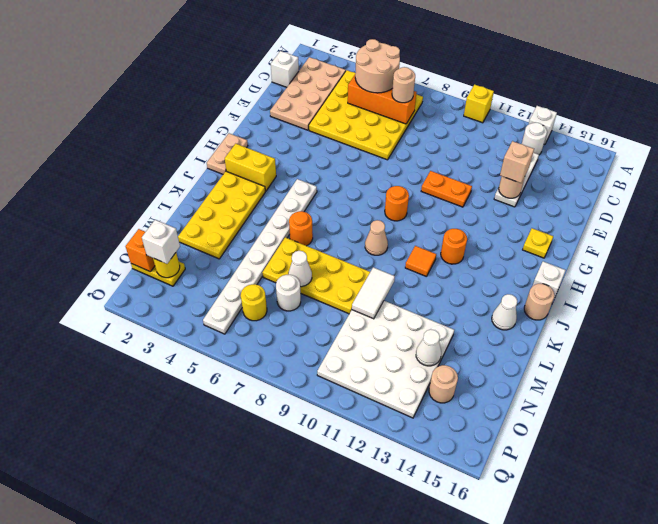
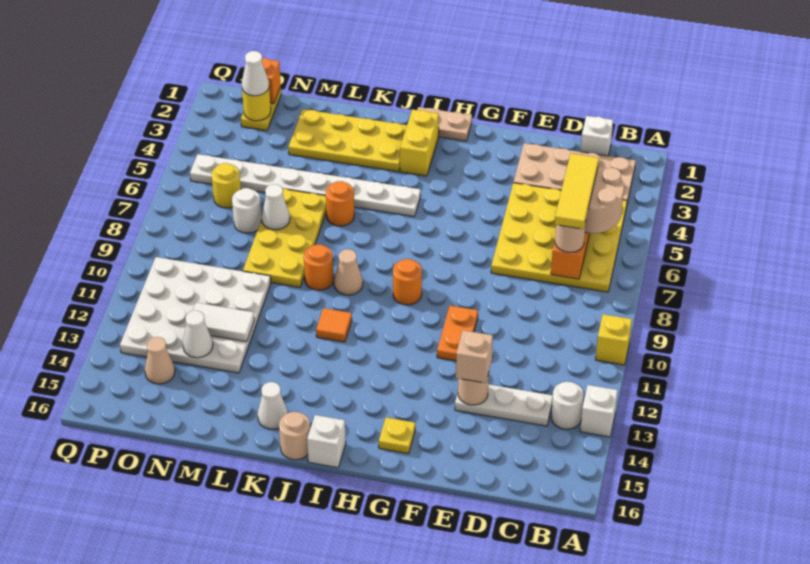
none -> yellow 1x3 tile [555,153,599,229]
orange 1x1 round brick [441,229,467,264] -> orange 1x1 round brick moved to [304,244,333,290]
white 1x2 tile [352,267,395,319] -> white 1x2 tile moved to [193,303,254,342]
white 1x1 brick [142,220,180,264] -> white 1x1 cone [242,51,269,96]
tan 1x1 round brick [429,365,458,403] -> tan 1x1 cone [145,337,175,384]

